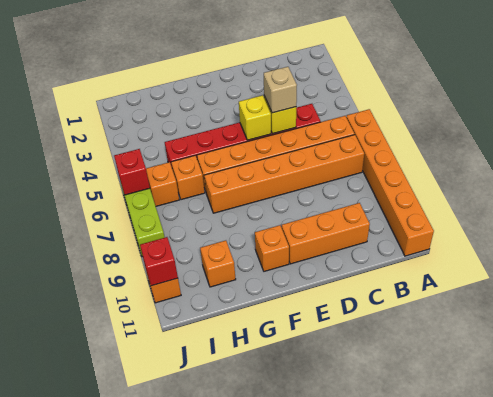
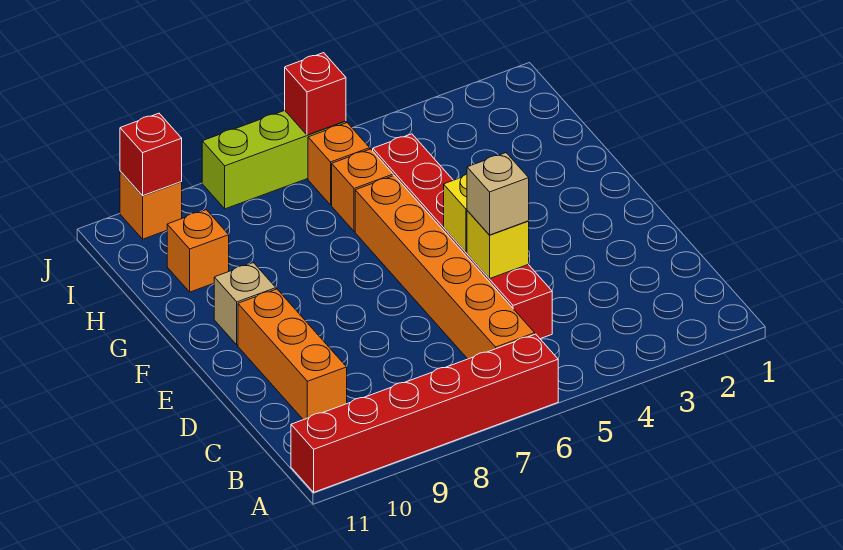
orange 1x6 brick [346,109,434,256] -> red 1x6 brick [291,334,558,492]
orange 1x6 brick [204,135,364,213] -> none
orange 1x1 brick [255,225,289,271] -> tan 1x1 brick [214,263,276,345]

